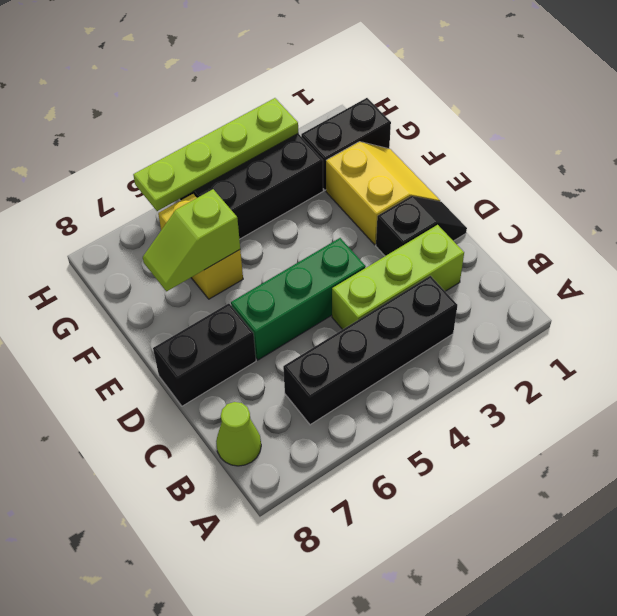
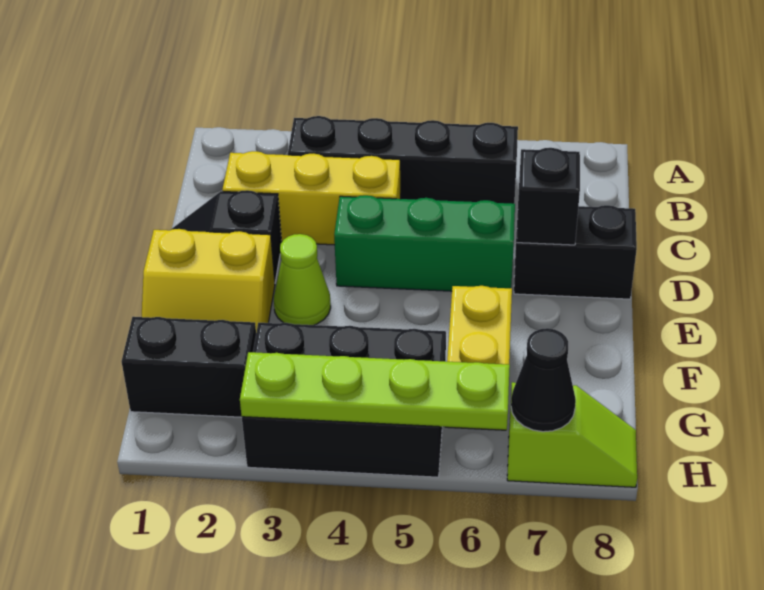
lime 1x1 cone [216,402,261,466] -> lime 1x1 cone moved to [274,234,331,325]
lime 1x3 brick [332,225,464,330] -> yellow 1x3 brick [222,151,401,245]
none -> black 1x1 brick [517,148,580,245]
yellow 2x2 slope [326,142,440,245] -> yellow 2x2 slope turned to [142,229,275,332]
lime 1x2 slope [143,189,240,291] -> lime 1x2 slope moved to [507,382,637,487]
none -> black 1x1 cone [511,328,576,432]

